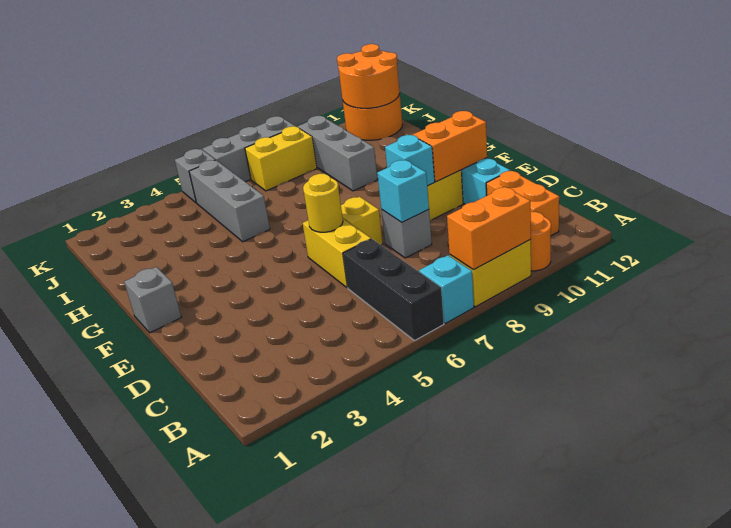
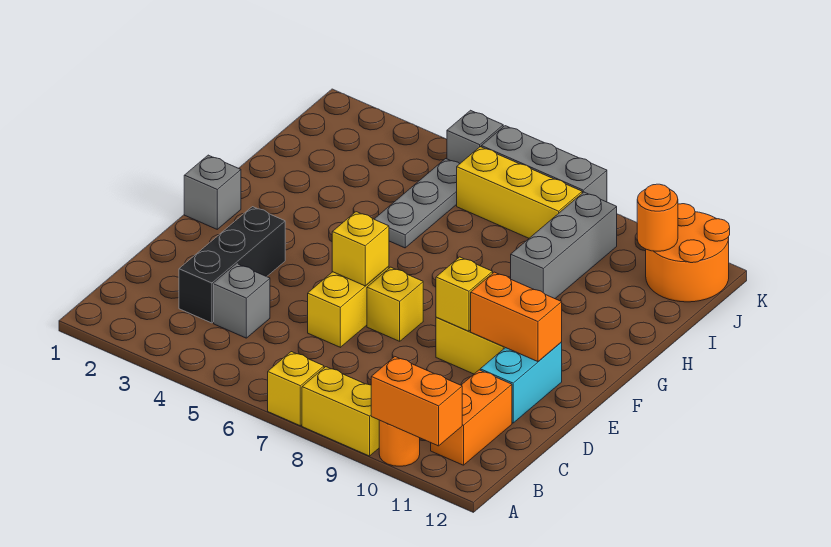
black 1x3 brick [343,239,444,341] -> black 1x3 brick moved to [179,207,285,323]
cyan 1x1 brick [419,255,474,323] -> yellow 1x1 brick [268,352,324,426]
orange 1x2 brick [447,187,531,270] -> orange 1x2 brick moved to [371,357,462,446]
grey 1x1 brick [381,209,432,258] -> grey 1x1 brick moved to [214,264,270,338]
cyan 1x1 brick [377,160,429,222] -> none
yellow 1x1 round brick [303,174,343,232] -> yellow 1x1 brick [332,212,389,286]
cyan 1x1 brick [385,135,435,186] -> yellow 1x1 brick [436,257,493,331]
grey 1x3 brick [189,160,270,242] -> grey 1x3 plate [374,159,460,248]
yellow 1x2 brick [245,126,317,191] -> yellow 1x3 brick [457,147,582,238]
orange 2x2 round brick [337,44,400,108] -> orange 1x1 round brick [637,184,678,251]

